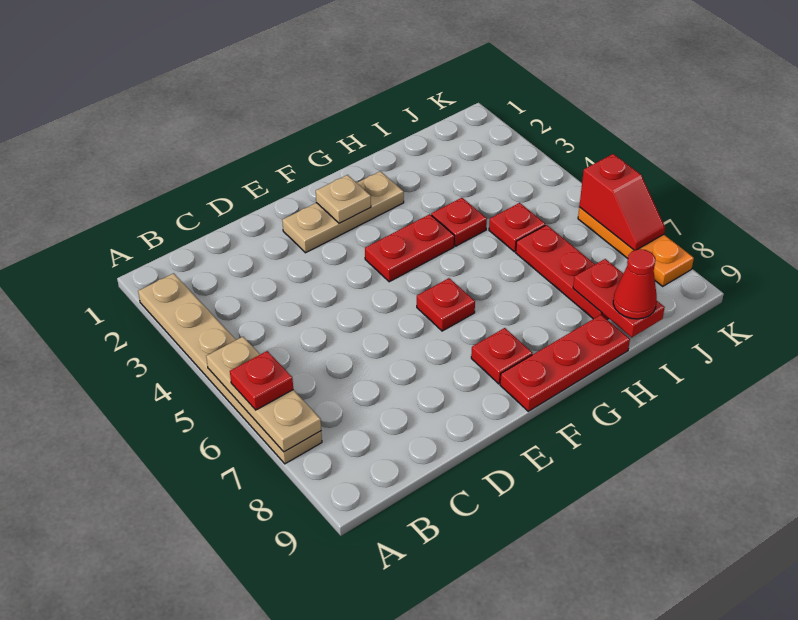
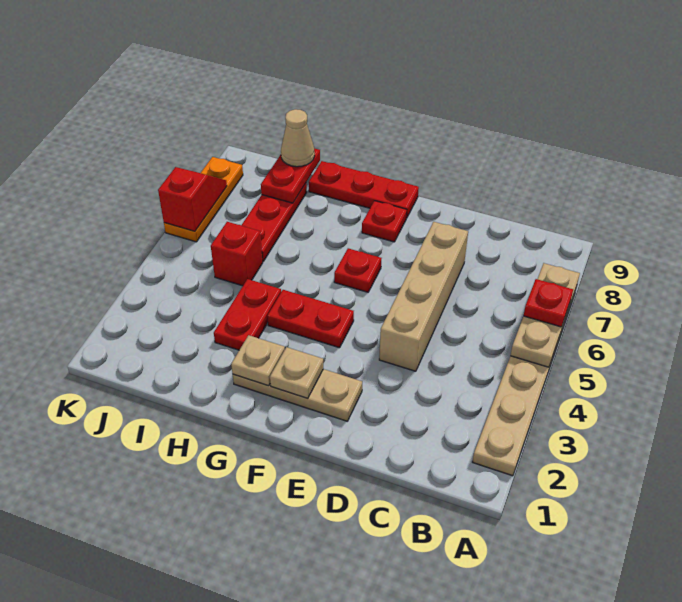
none -> tan 1x4 brick [379,222,468,371]
none -> tan 1x1 plate [231,335,285,386]
red 1x1 plate [431,198,487,246] -> red 1x2 plate [214,279,281,350]
red 1x1 plate [489,203,545,252] -> red 1x1 brick [211,222,263,286]
red 1x1 cone [613,249,657,319] -> tan 1x1 cone [281,109,315,167]

